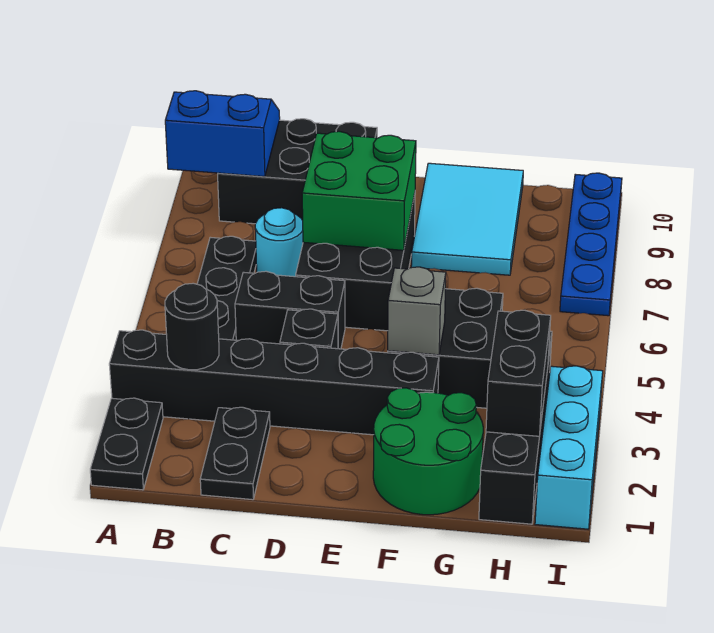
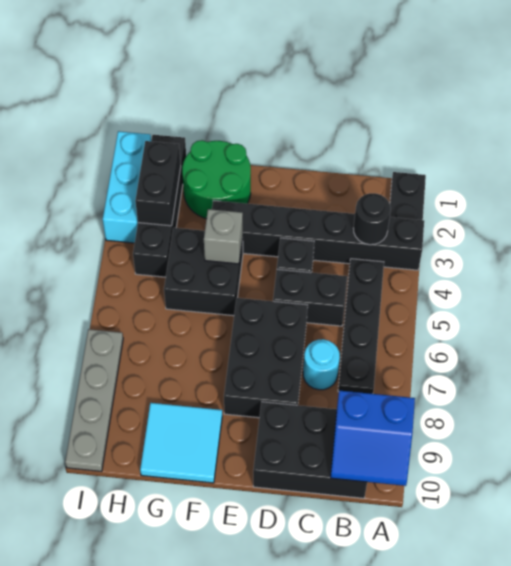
black 1x2 plate [200,407,270,500] -> none
green 2x2 brick [302,131,416,250] -> none
cyan 2x3 tile [411,163,523,275] -> cyan 2x2 tile [140,403,222,483]
blue 1x4 plate [560,173,622,316] -> grey 1x4 plate [65,329,123,472]

